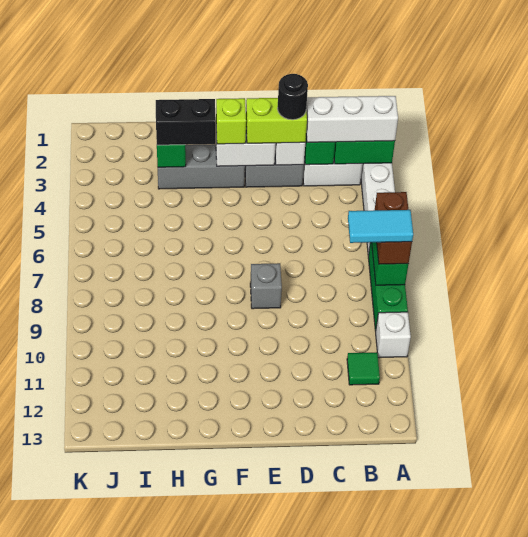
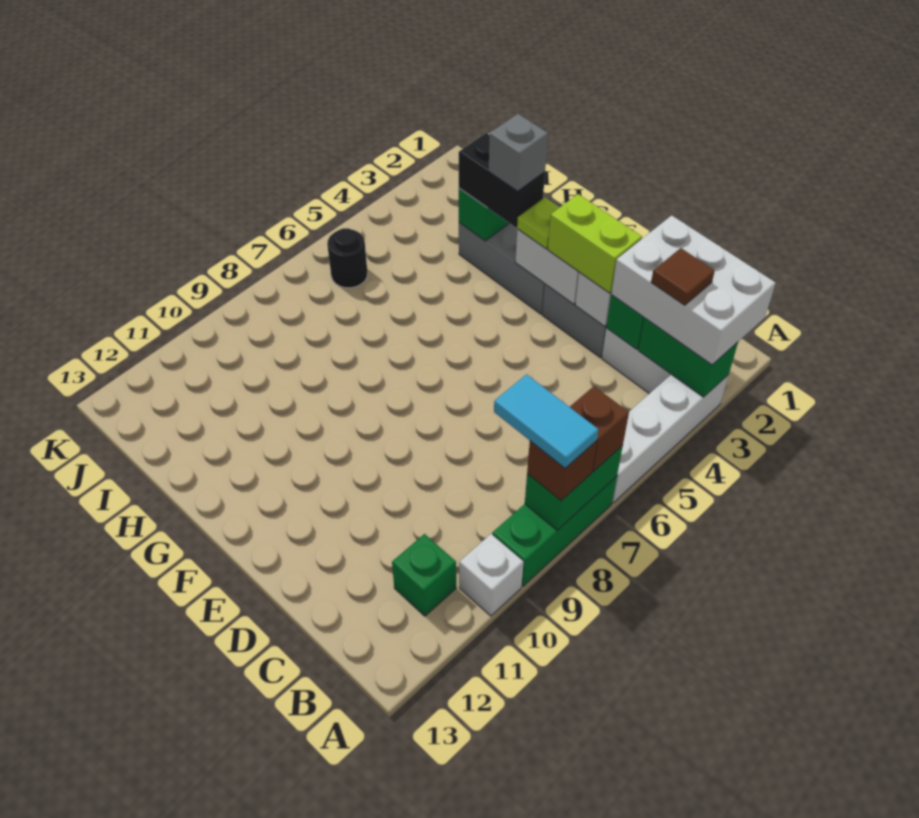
white 1x3 brick [306,96,398,142] -> white 2x3 brick [611,215,776,365]
none -> brown 1x1 tile [651,248,715,305]
green 1x1 tile [347,352,380,385] -> green 1x1 brick [392,534,456,616]
black 1x1 round brick [278,74,308,120] -> black 1x1 round brick moved to [327,228,367,288]
grey 1x1 brick [250,263,282,309] -> grey 1x1 brick moved to [489,114,548,191]
lime 1x1 brick [216,98,246,144] -> lime 1x1 plate [517,198,560,249]

